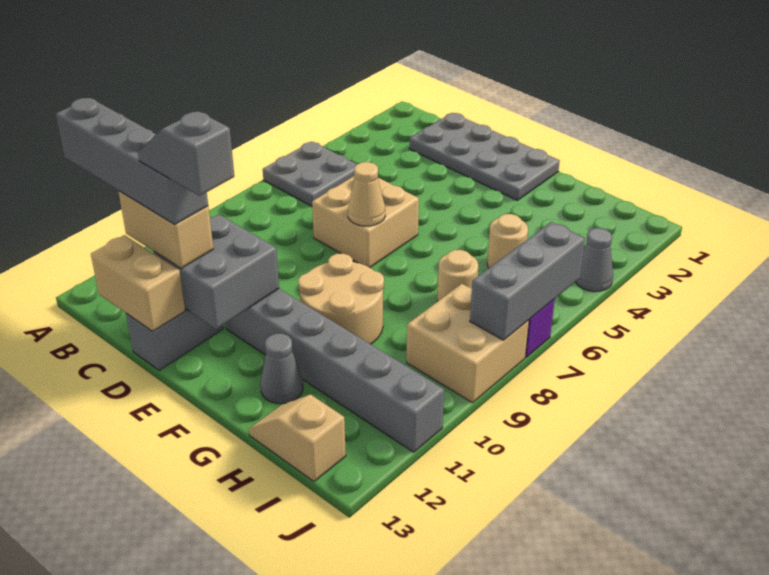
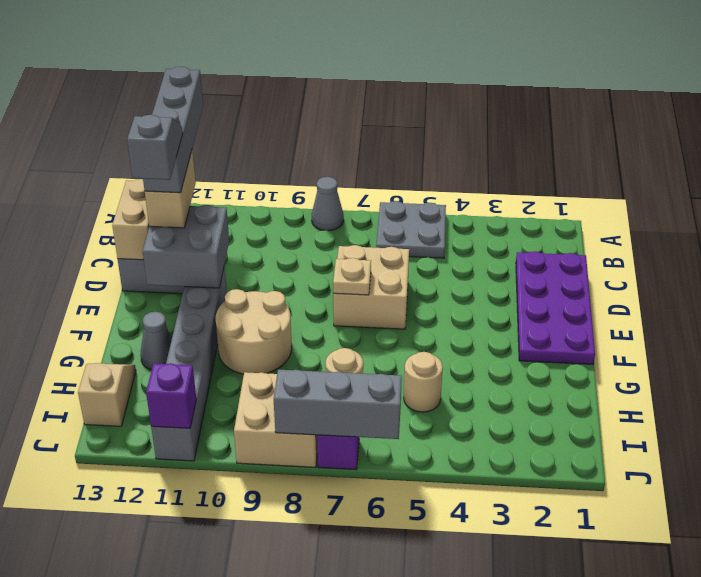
grey 2x4 plate [409,113,560,200] -> purple 2x4 plate [516,251,595,364]
tan 1x1 cone [348,162,385,226] -> tan 1x1 plate [333,258,371,295]
grey 1x1 cone [576,228,613,292] -> grey 1x1 cone moved to [312,177,344,231]
none -> purple 1x1 brick [146,363,196,428]

